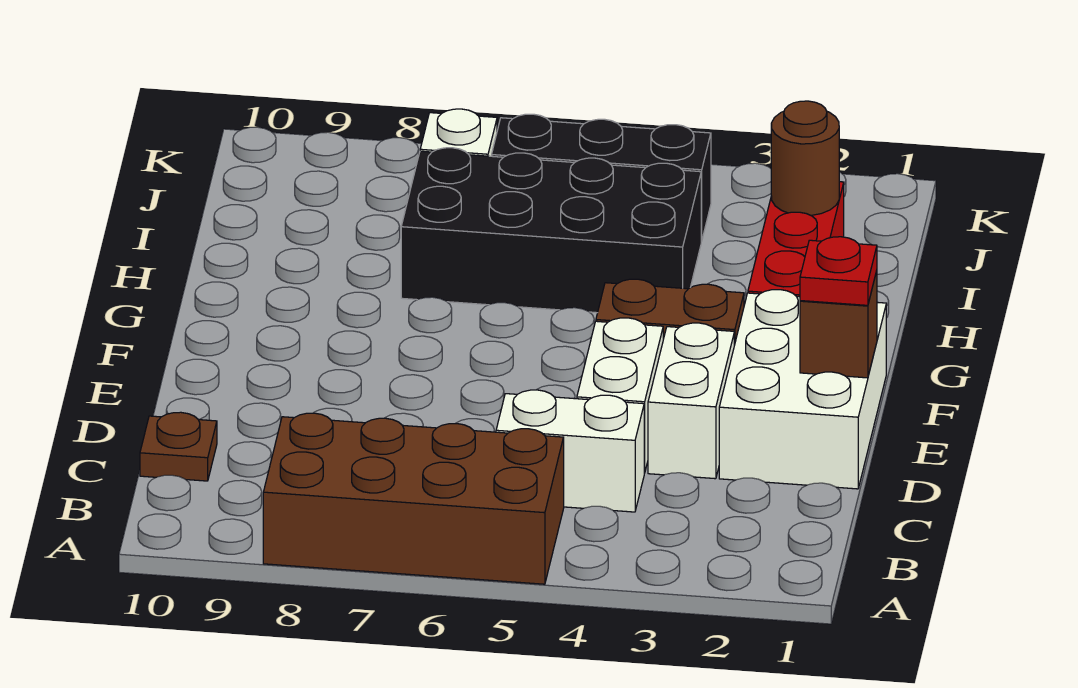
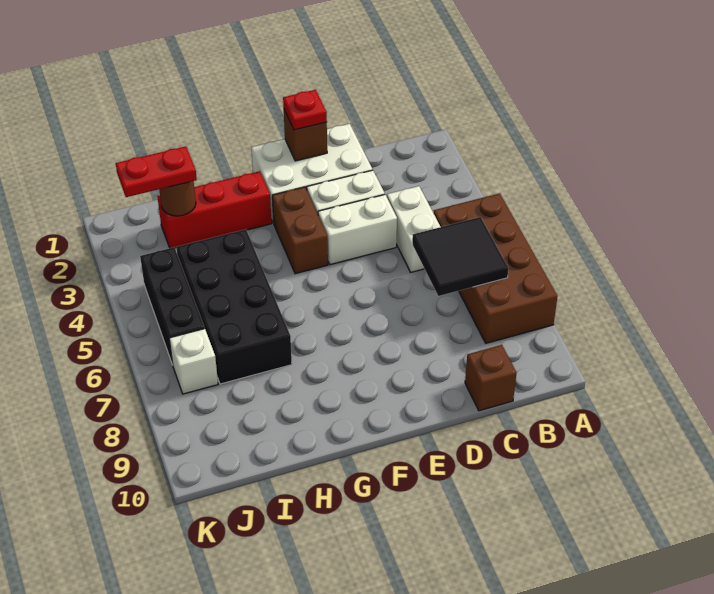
none -> black 2x2 tile [412,217,508,296]
brown 1x1 plate [140,412,217,481] -> brown 1x1 brick [465,345,516,411]
none -> red 1x2 plate [116,146,197,197]

